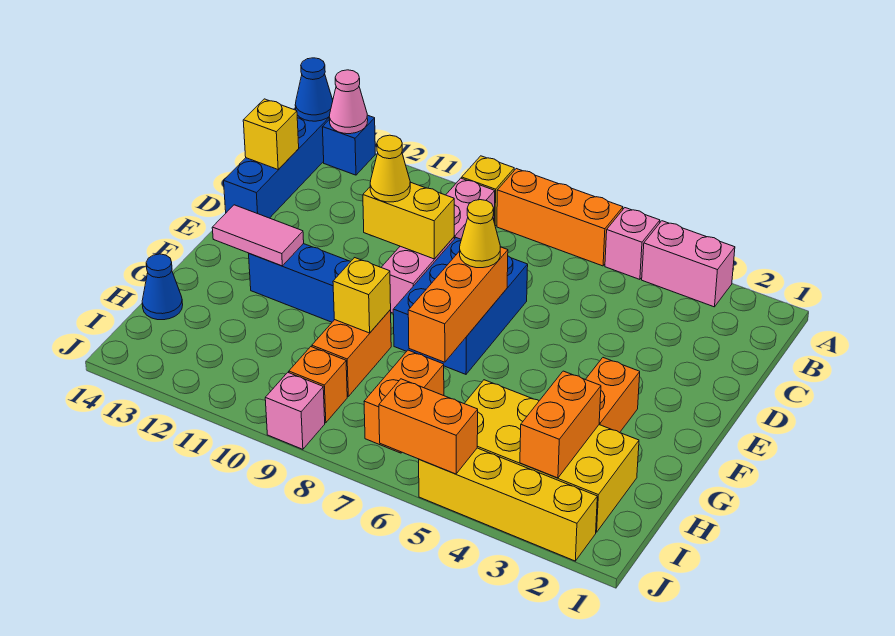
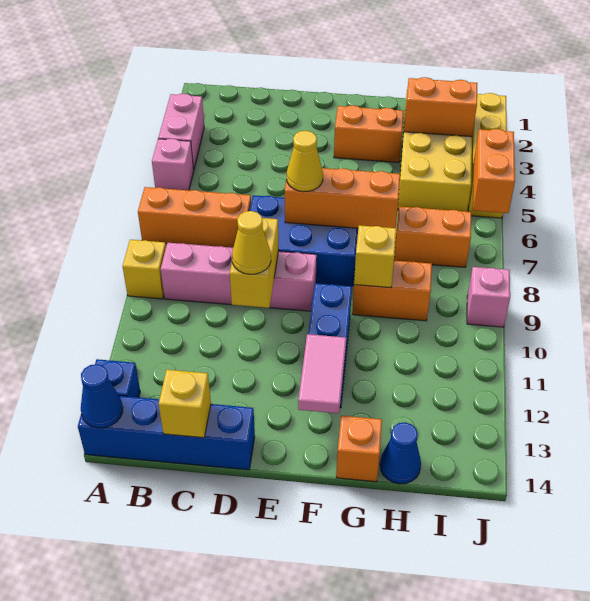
orange 1x3 brick [497,169,623,266] -> orange 1x3 brick turned to [138,187,251,248]
pink 1x1 cone [329,70,368,134] -> none
orange 1x1 brick [289,347,347,423] -> orange 1x1 brick moved to [336,416,382,482]

